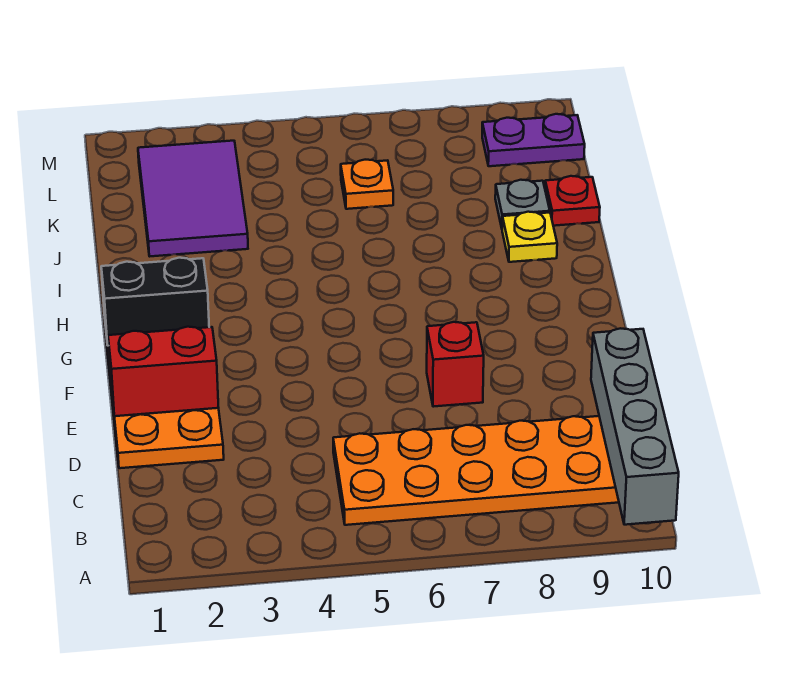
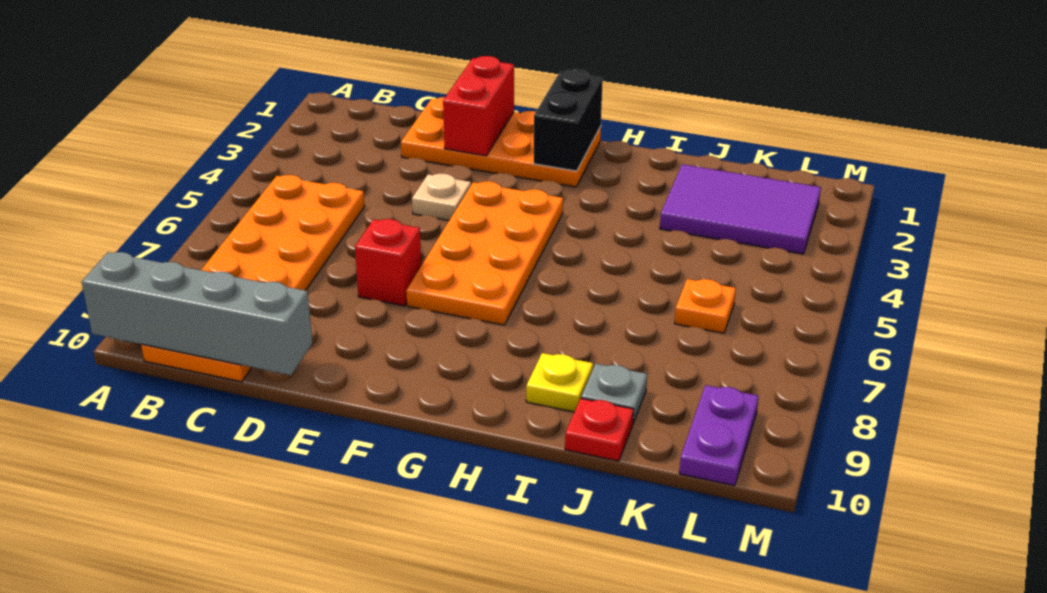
none -> tan 1x1 plate [412,174,471,220]
none -> orange 2x4 plate [406,181,563,325]

